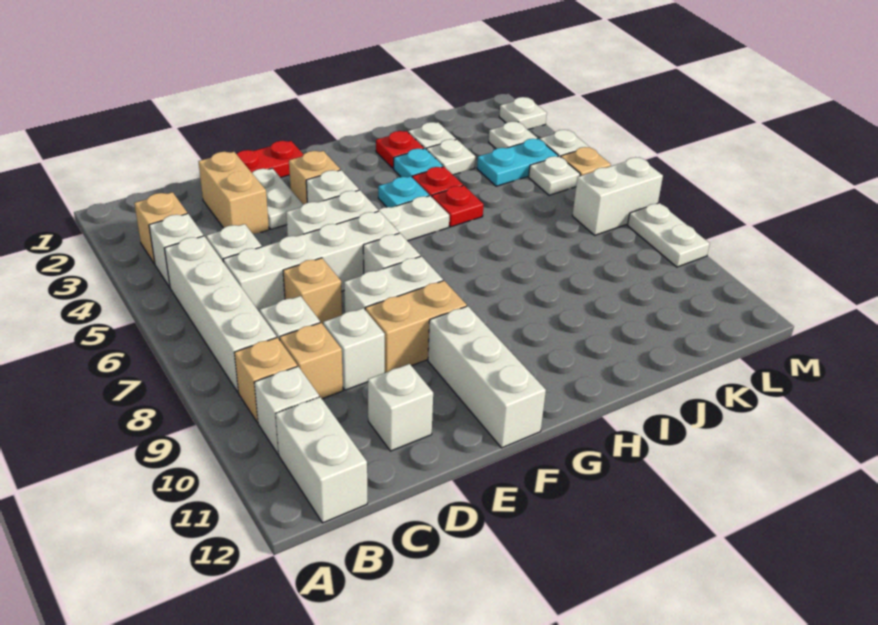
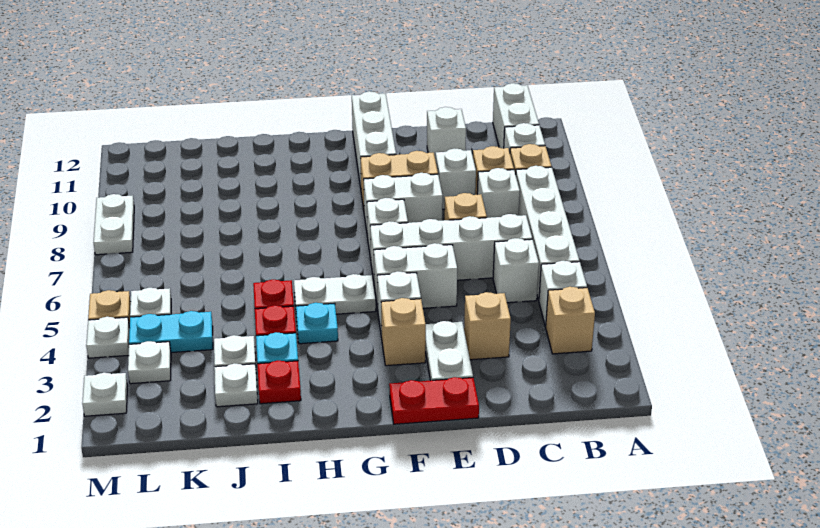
tan 1x2 brick [198,152,269,234] -> tan 1x1 brick [464,292,511,360]
white 1x2 brick [572,157,663,235] -> none

